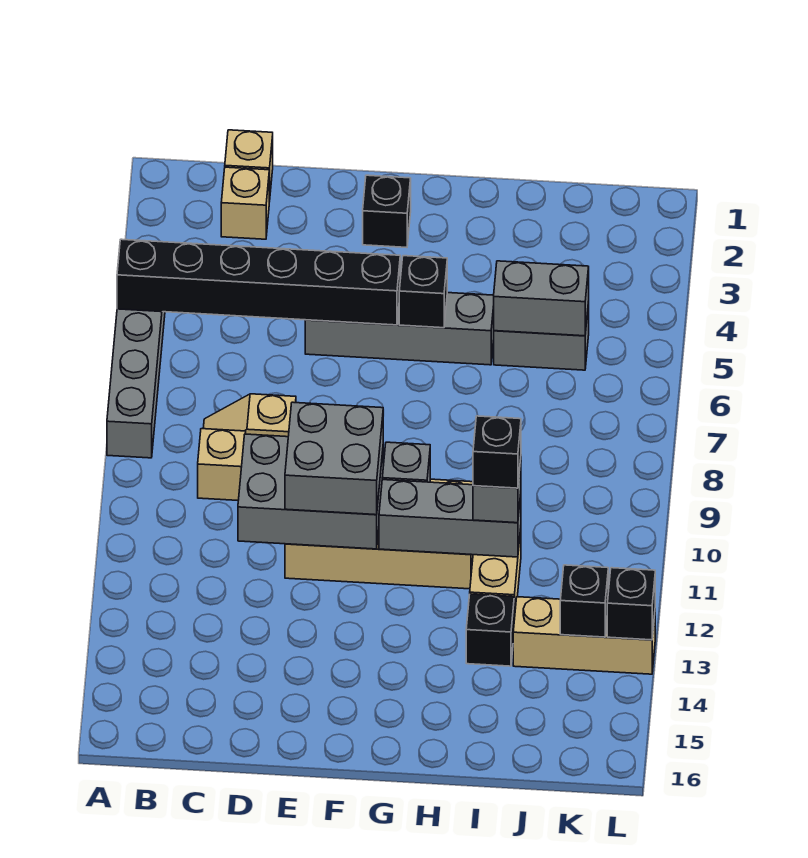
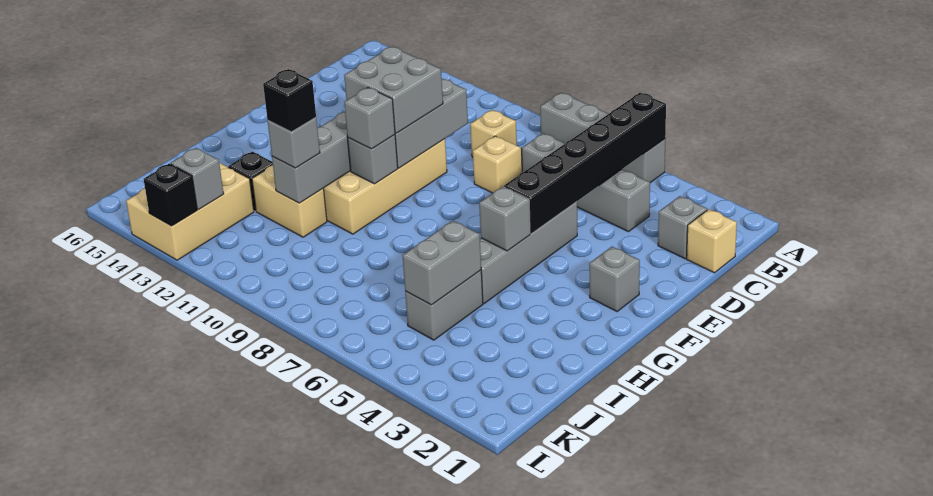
tan 1x1 brick [221,167,269,239] -> grey 1x1 brick [658,196,707,259]
none -> grey 1x4 brick [522,133,650,232]
black 1x1 brick [363,175,411,247] -> grey 1x1 brick [589,247,640,311]
black 1x1 brick [399,256,447,328] -> grey 1x1 brick [479,187,530,251]
none -> grey 1x1 brick [344,88,395,149]
tan 1x3 brick [513,597,655,674] -> tan 2x3 brick [126,163,254,260]
black 1x1 brick [560,565,608,637] -> grey 1x1 brick [171,148,224,209]

